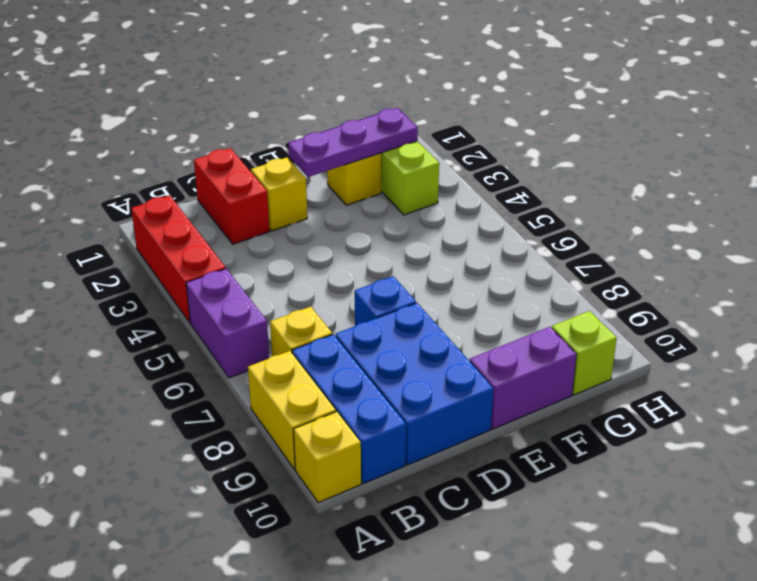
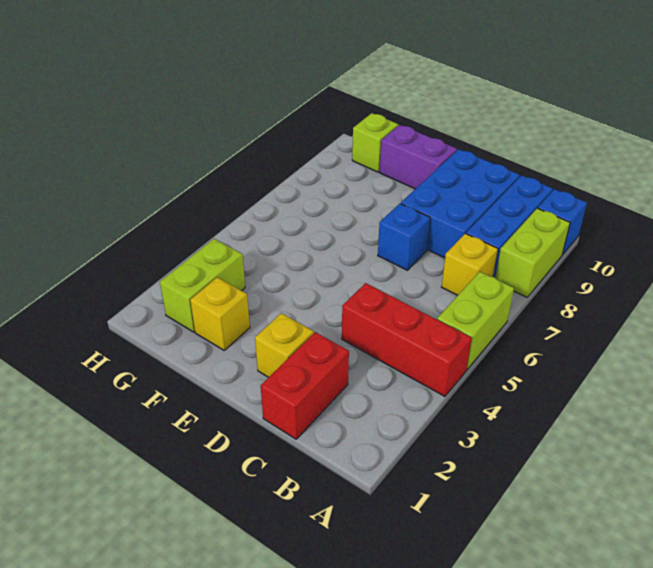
red 1x3 brick [131,195,226,323] -> red 1x3 brick turned to [342,283,472,396]
purple 1x2 brick [186,269,269,378] -> lime 1x2 brick [437,272,514,370]
yellow 1x2 brick [248,351,336,469] -> lime 1x2 brick [495,208,570,297]
yellow 1x1 brick [293,412,361,503] -> blue 1x1 brick [538,189,587,255]
purple 1x3 plate [288,108,418,177] -> none

